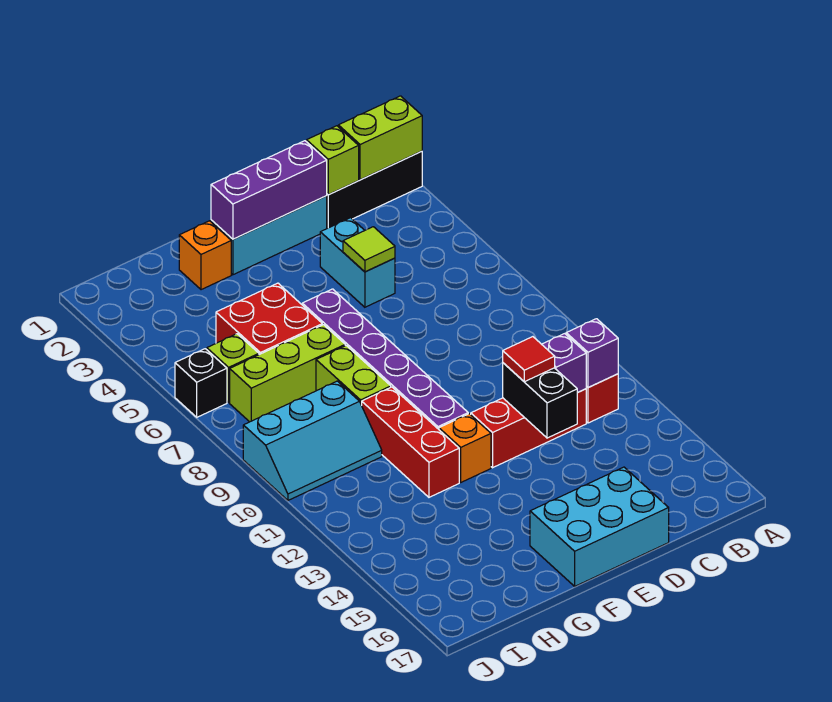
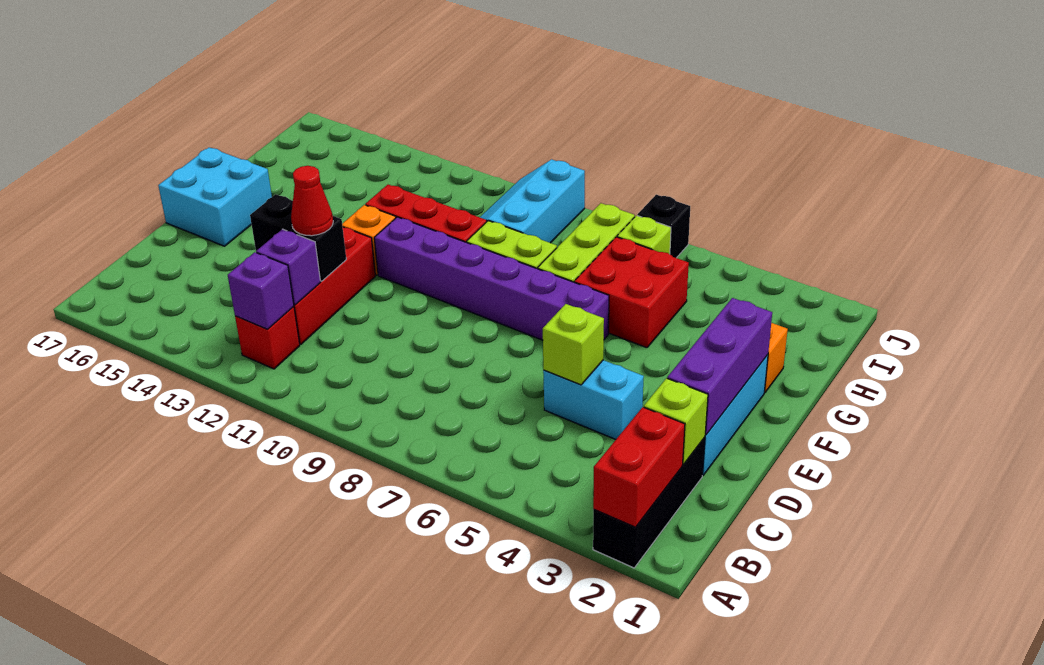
lime 1x2 brick [338,96,422,180] -> red 1x2 brick [593,407,685,527]
lime 1x1 tile [343,227,395,272] -> lime 1x1 brick [543,304,604,385]
red 1x1 tile [503,337,555,382] -> red 1x1 cone [291,166,333,236]
cyan 2x3 brick [530,467,669,586] -> cyan 2x2 brick [158,147,272,246]

